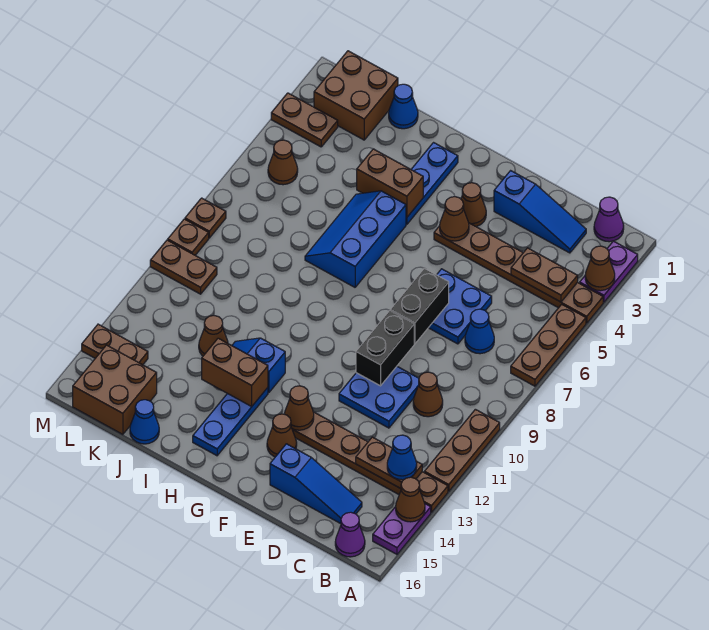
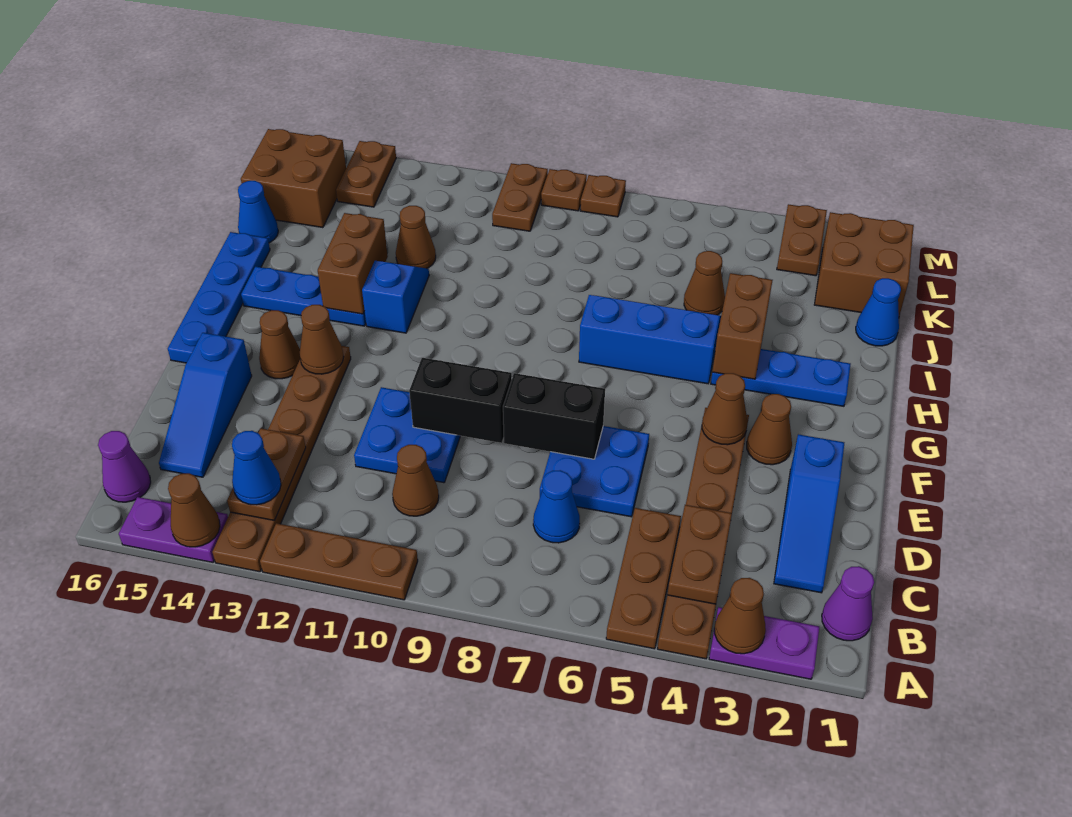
brown 1x3 plate [511,304,586,386] -> brown 1x3 plate turned to [606,508,681,649]
none -> blue 1x4 plate [168,232,270,363]
brown 1x1 cone [268,140,298,185] -> brown 1x1 cone moved to [684,251,725,315]

